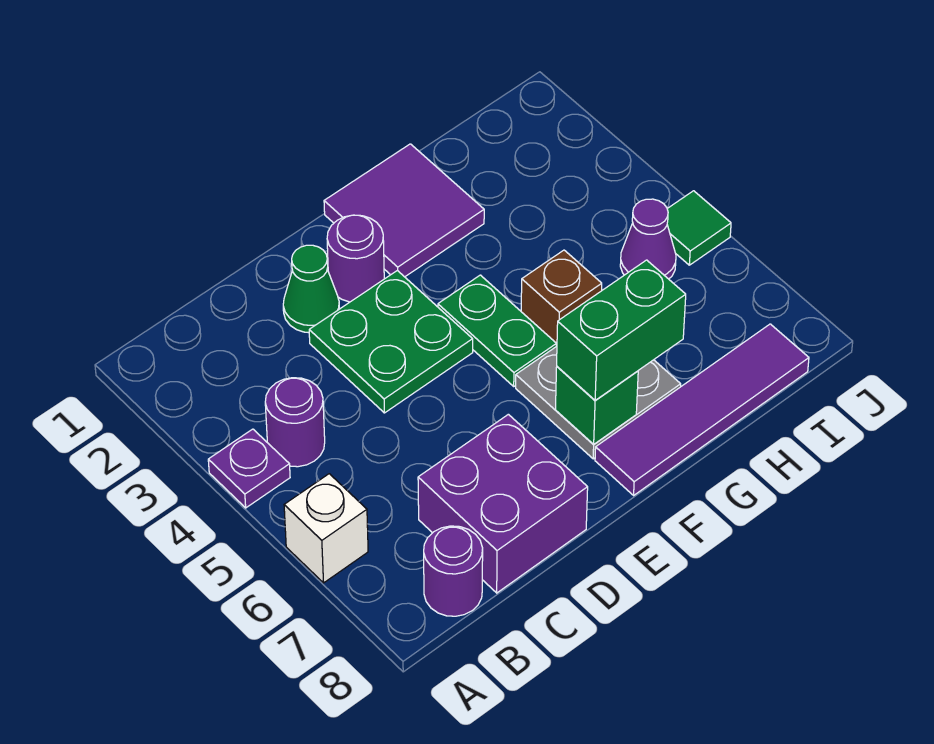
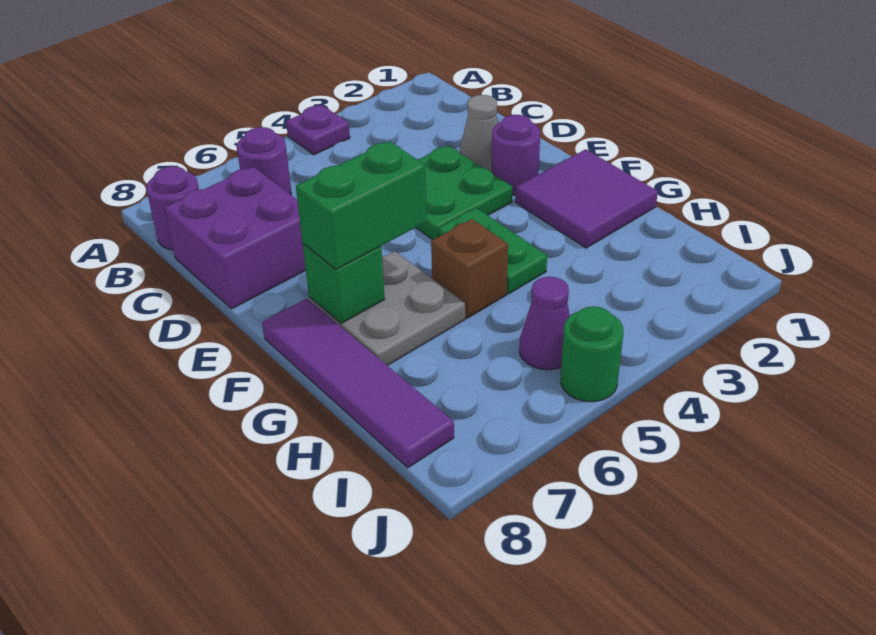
white 1x1 brick [284,474,368,583] -> none
purple 1x1 round brick [265,378,325,467] -> purple 1x1 round brick moved to [236,127,291,195]
green 1x1 cone [283,245,339,333] -> grey 1x1 cone [459,95,498,172]
green 1x2 plate [438,275,556,386] -> green 1x2 plate turned to [438,208,547,294]
green 1x2 brick [557,260,686,400] -> green 1x2 brick turned to [296,141,427,269]
green 1x1 tile [667,191,731,265] -> green 1x1 round brick [561,306,623,402]

